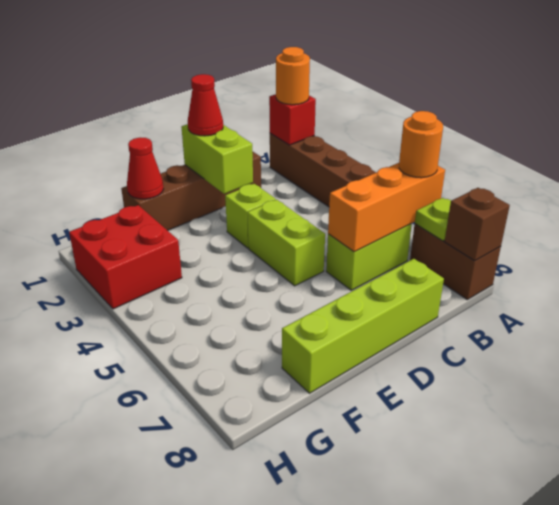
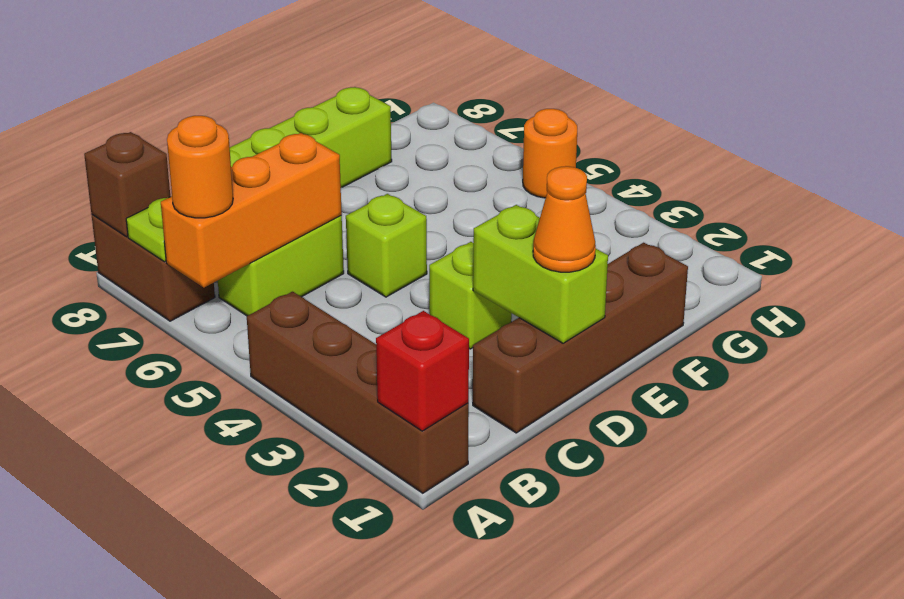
orange 1x1 round brick [276,47,310,105] -> orange 1x1 round brick moved to [523,109,577,198]
red 1x1 cone [188,74,223,136] -> orange 1x1 cone [533,166,596,272]
lime 1x2 brick [247,200,325,286] -> lime 1x1 brick [346,194,427,297]
red 1x1 cone [127,137,164,199] -> none
red 2x2 brick [69,205,182,309] -> none

